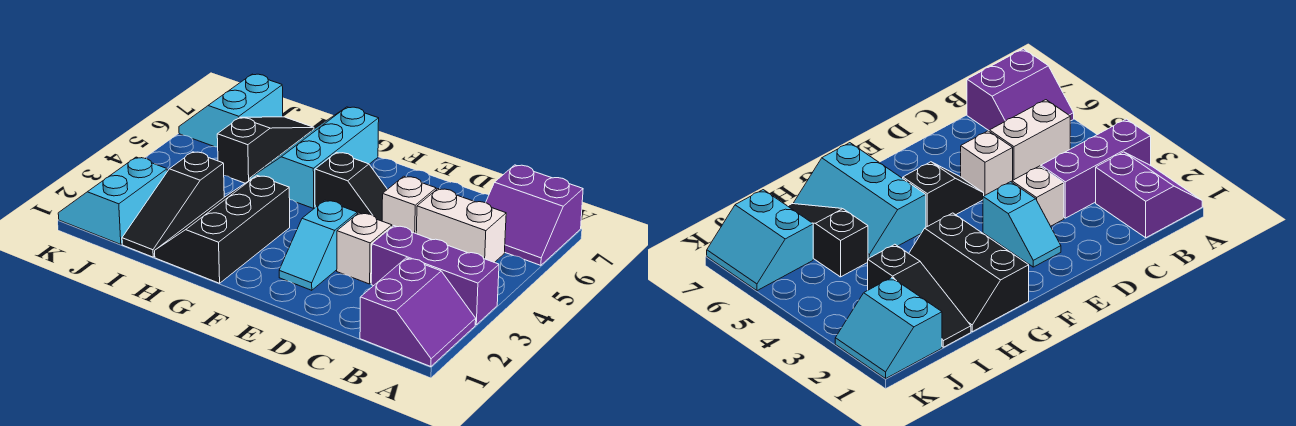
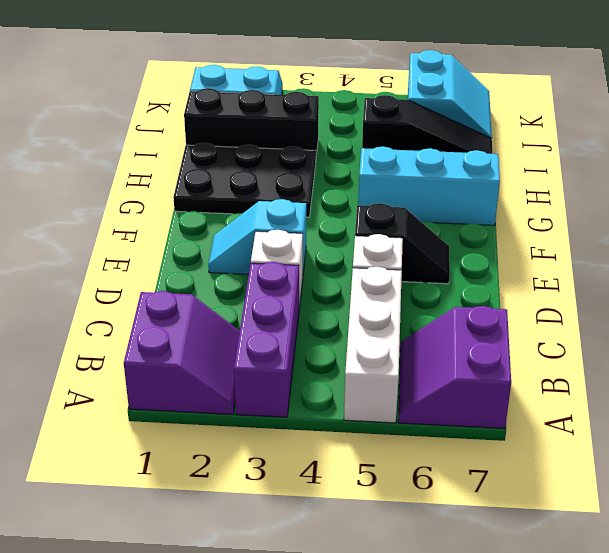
purple 2x2 slope [360,258,476,367] -> purple 2x2 slope turned to [124,291,240,414]
white 1x2 brick [416,189,506,263] -> white 1x3 brick [344,267,402,423]
black 1x2 slope [315,153,387,221] -> black 1x2 slope turned to [355,203,450,284]
black 2x3 slope [155,176,290,283] -> black 2x3 plate [173,143,316,217]
black 1x3 slope [122,152,224,257] -> black 1x3 brick [184,88,319,163]
cyan 2x2 slope [179,74,283,147] -> cyan 2x2 slope turned to [408,50,492,138]

